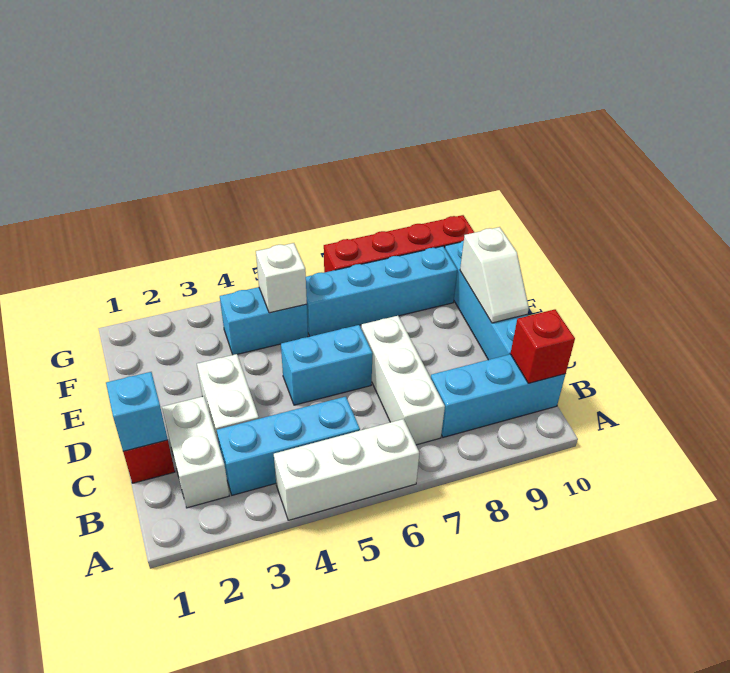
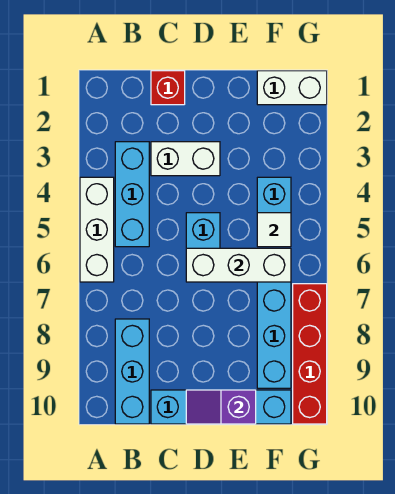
white 1x2 brick [162,396,229,508] -> white 1x2 brick moved to [257,71,327,105]
white 1x3 brick [361,316,445,445] -> white 1x3 brick moved to [186,248,291,282]
red 1x1 brick [510,309,575,383] -> none
cyan 1x1 brick [106,372,168,451] -> none
white 1x2 slope [460,227,529,323] -> purple 1x2 slope [186,390,256,424]
white 1x1 brick [256,243,307,313] -> white 1x1 tile [257,213,291,247]

